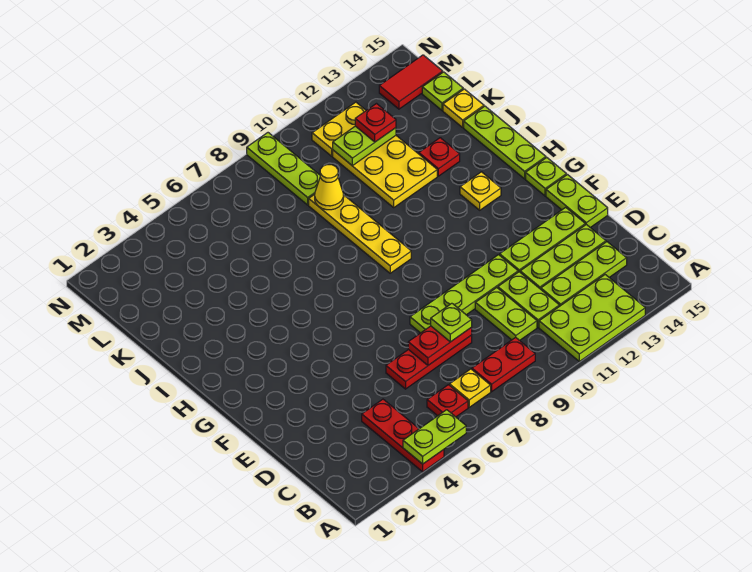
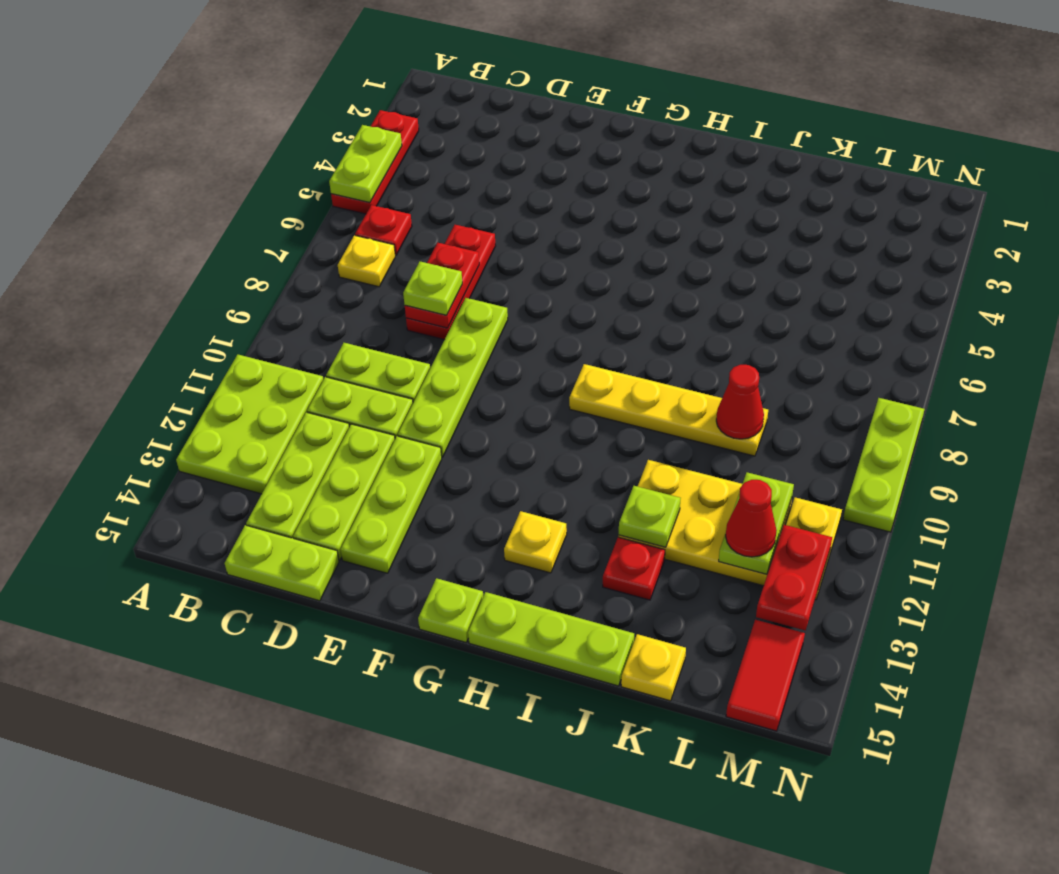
red 1x3 plate [362,399,444,472] -> red 1x3 plate turned to [331,110,419,214]
red 1x2 plate [472,337,535,392] -> red 1x2 plate moved to [756,525,832,630]
lime 1x2 plate [546,175,608,228] -> lime 1x2 plate moved to [225,525,339,601]
yellow 1x1 cone [315,165,344,210] -> red 1x1 cone [716,365,764,439]
lime 1x3 plate [247,133,320,205] -> lime 1x3 plate turned to [843,398,924,532]
red 1x1 plate [355,104,396,142] -> red 1x1 cone [726,480,777,557]
lime 1x1 plate [422,72,463,110] -> lime 1x1 plate moved to [619,486,681,547]

